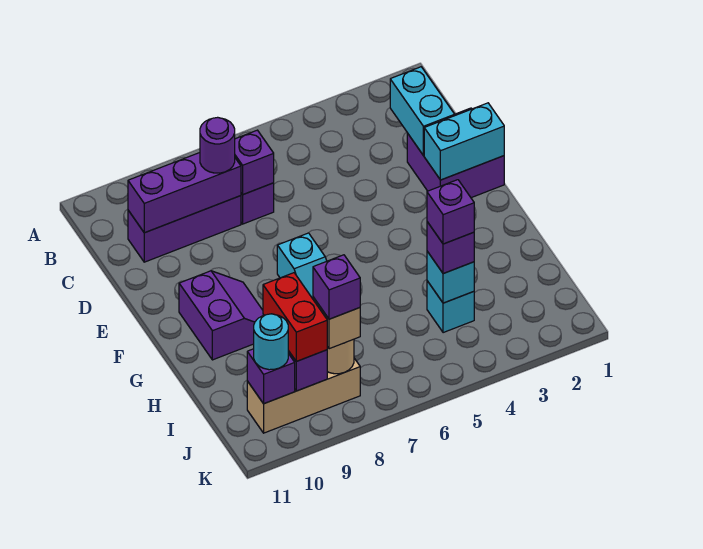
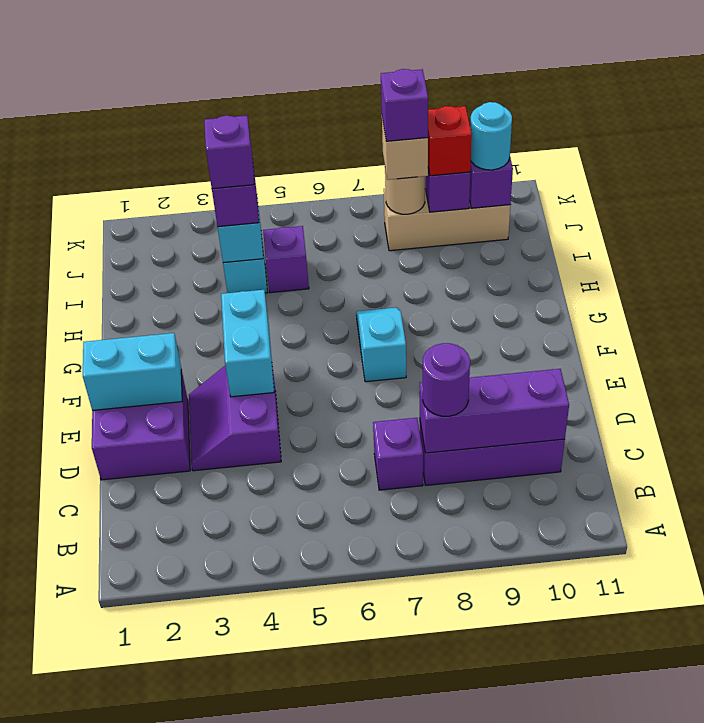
cyan 1x2 brick [390,67,455,155] -> cyan 1x2 brick moved to [221,290,274,397]
purple 1x1 brick [235,130,274,194] -> purple 1x1 brick moved to [263,226,309,293]
purple 2x2 slope [179,271,264,360] -> purple 2x2 slope moved to [189,366,281,471]
red 1x2 brick [263,273,327,361] -> red 1x1 brick [428,106,472,176]

